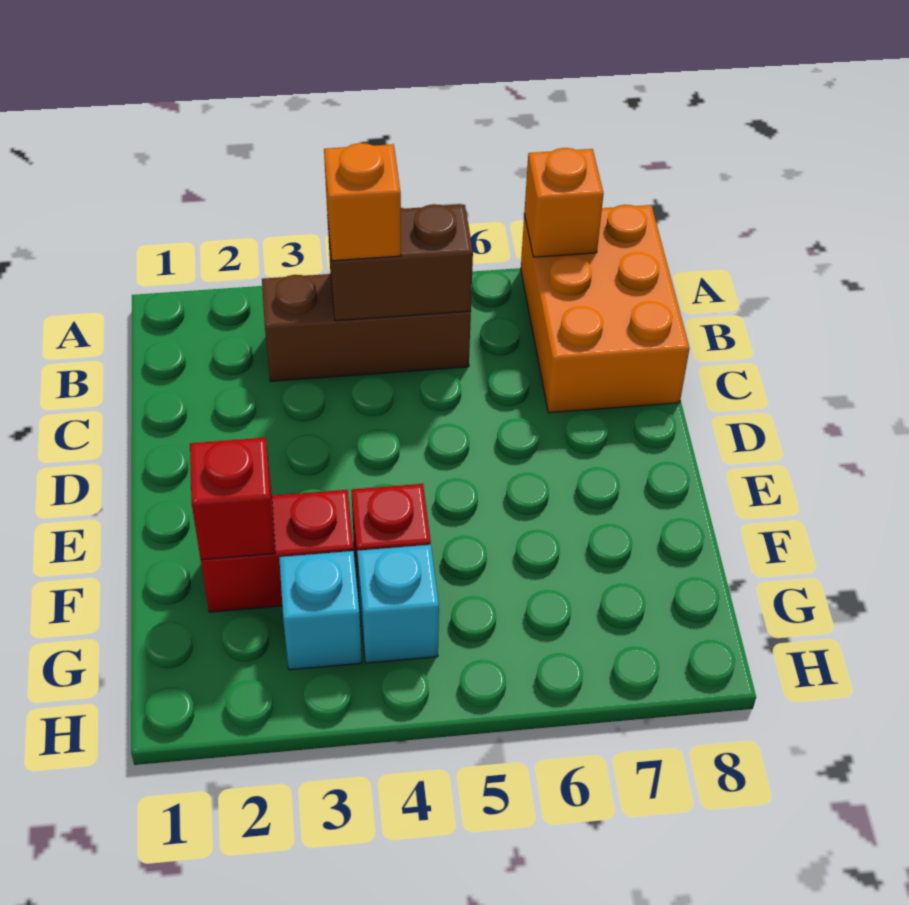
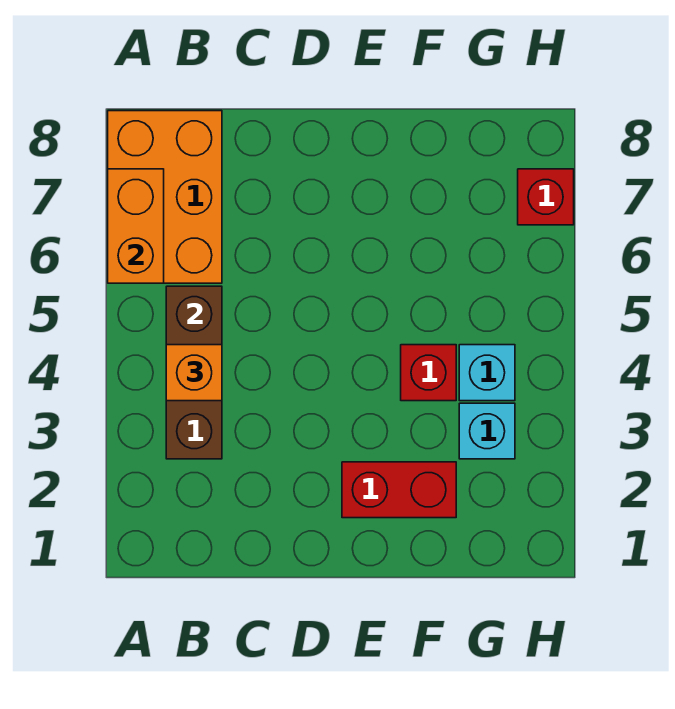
orange 2x3 brick [521,205,689,413] -> orange 2x3 brick turned to [108,111,222,283]
orange 1x1 brick [524,148,604,257] -> orange 1x2 brick [108,169,164,283]
red 1x2 brick [201,490,353,612] -> red 1x2 brick turned to [342,462,456,518]
red 1x1 brick [190,438,275,560] -> red 1x1 brick moved to [518,169,574,225]

